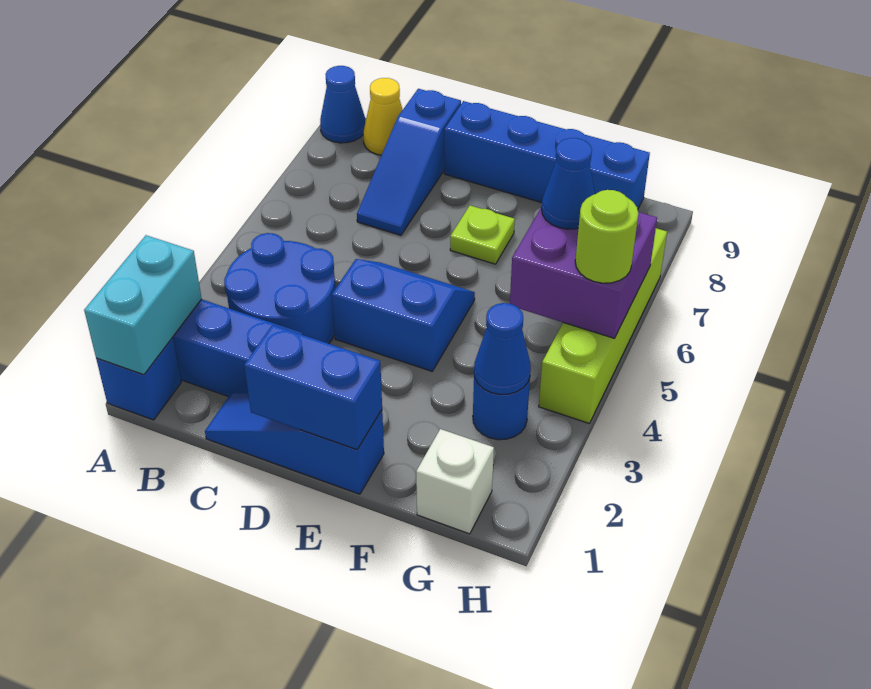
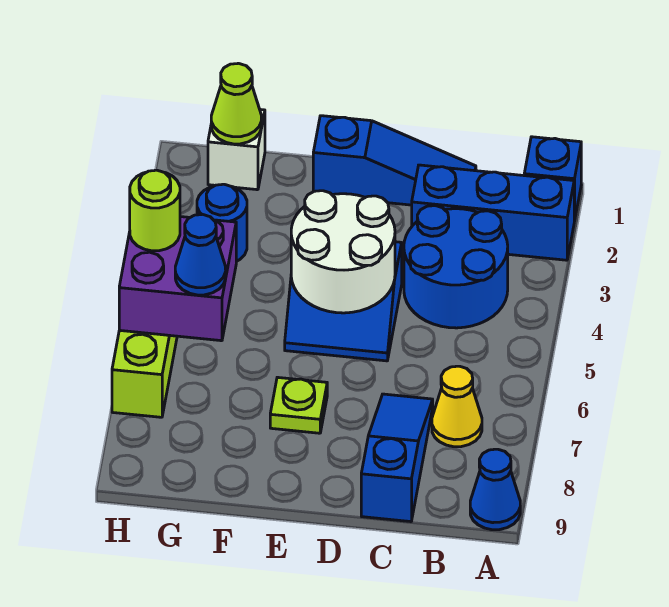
cyan 1x2 brick [84,235,202,375] -> none
yellow 1x1 cone [363,78,403,155] -> yellow 1x1 cone moved to [432,366,482,447]
blue 1x2 brick [244,325,382,450] -> none
none -> white 2x2 round brick [291,191,395,313]
blue 1x4 brick [444,101,650,209] -> none
none -> lime 1x1 cone [211,63,262,144]
blue 1x1 cone [474,303,531,395] -> none

